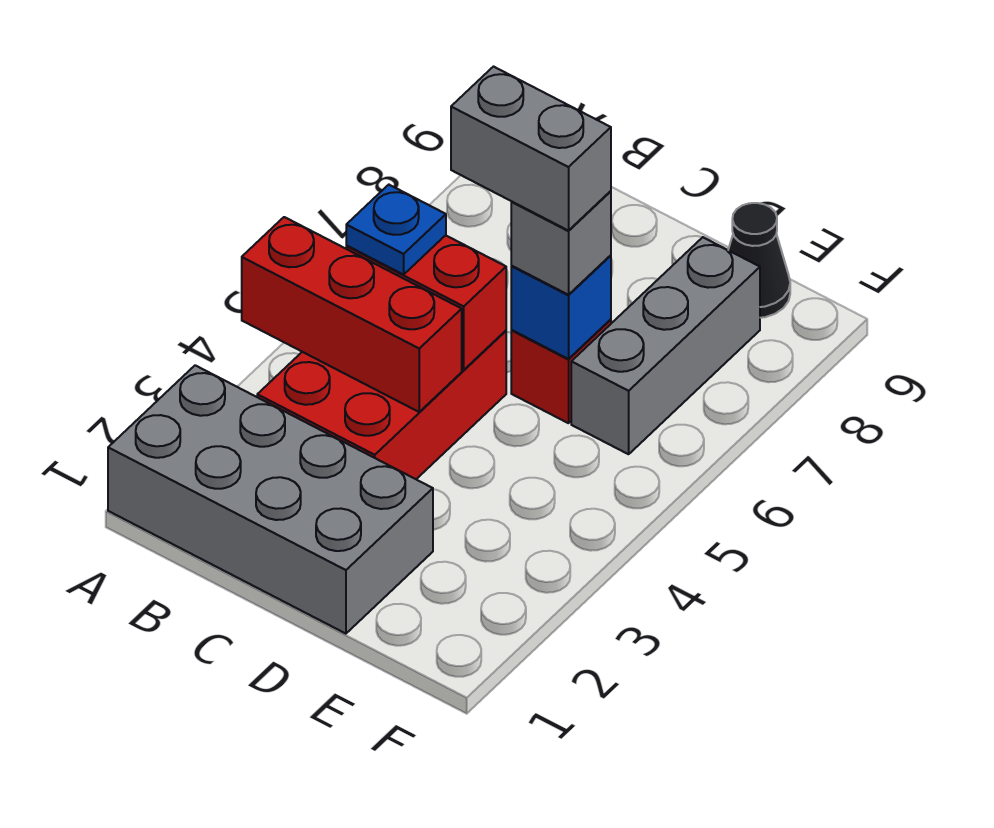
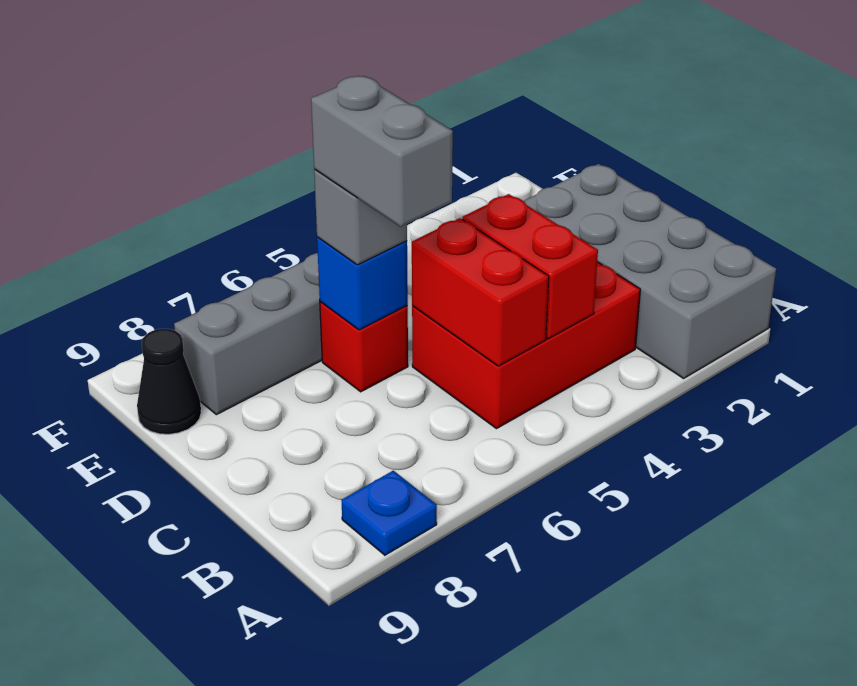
red 1x3 brick [242,217,462,412] -> red 1x2 brick [462,194,598,339]
blue 1x1 plate [346,185,446,275] -> blue 1x1 plate moved to [341,471,437,555]

